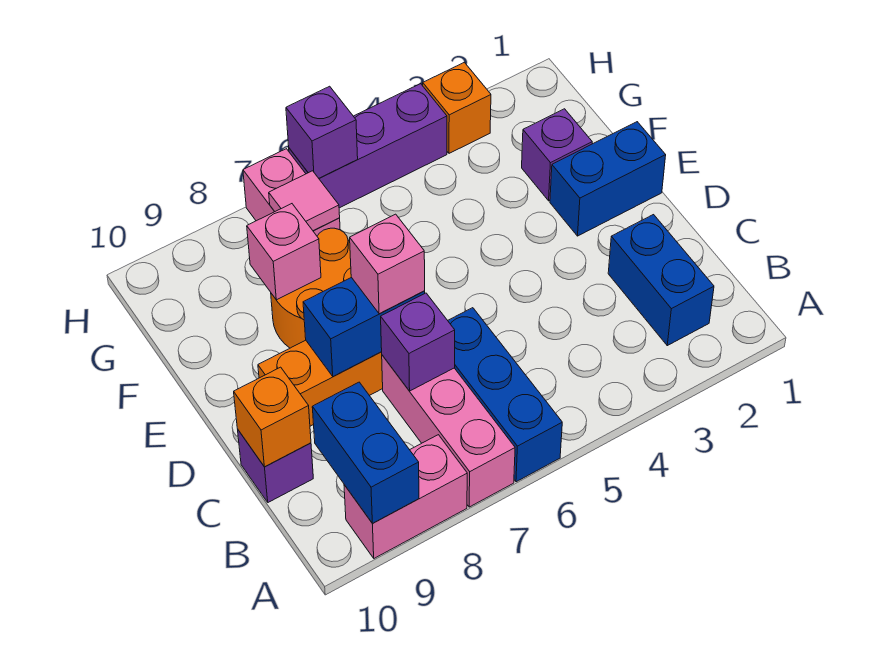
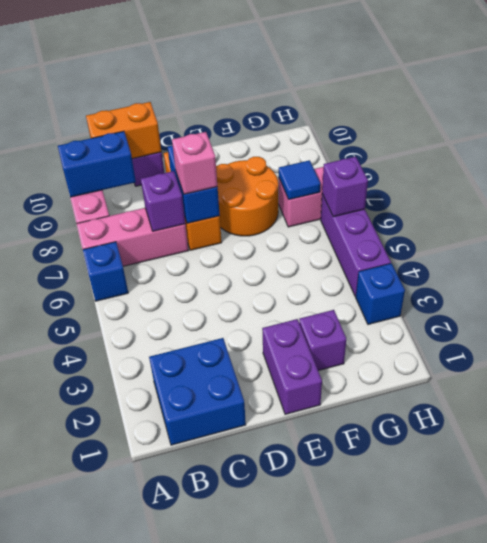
blue 1x3 brick [448,308,562,482] -> blue 1x1 brick [83,242,128,301]
blue 1x2 brick [608,215,714,346] -> blue 2x2 brick [149,338,246,445]
orange 1x1 brick [234,367,311,467] -> orange 1x2 brick [86,102,162,159]
blue 1x2 brick [550,122,666,236] -> purple 1x2 brick [262,319,322,414]
pink 1x1 brick [247,204,321,300] -> none
pink 1x1 tile [269,171,340,231] -> blue 1x1 tile [279,160,320,200]
orange 1x1 brick [423,62,491,153] -> blue 1x1 brick [356,263,405,324]

